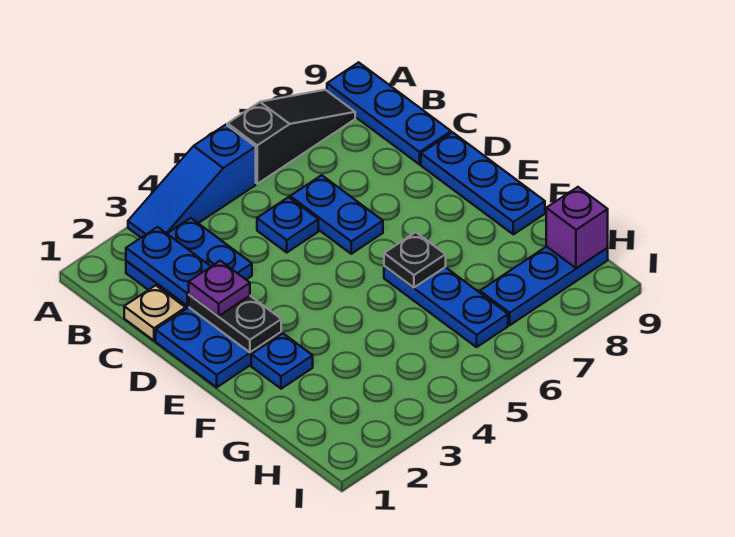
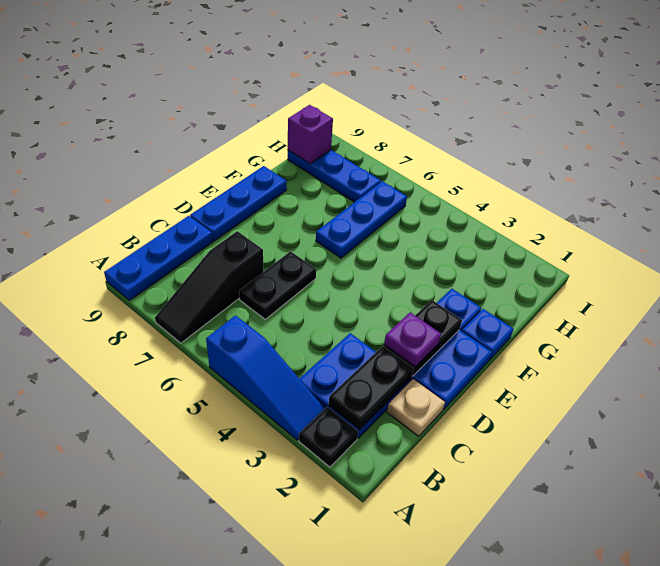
black 1x3 slope [227,90,355,184] -> black 1x3 slope turned to [155,231,264,343]
blue 1x2 plate [126,227,211,306] -> black 1x2 plate [329,346,414,429]
blue 1x1 plate [257,197,318,252] -> blue 1x1 plate moved to [462,309,514,359]
blue 1x2 plate [290,175,383,254] -> black 1x2 plate [239,251,316,319]
black 1x1 plate [384,232,446,288] -> black 1x1 plate moved to [299,407,358,467]

